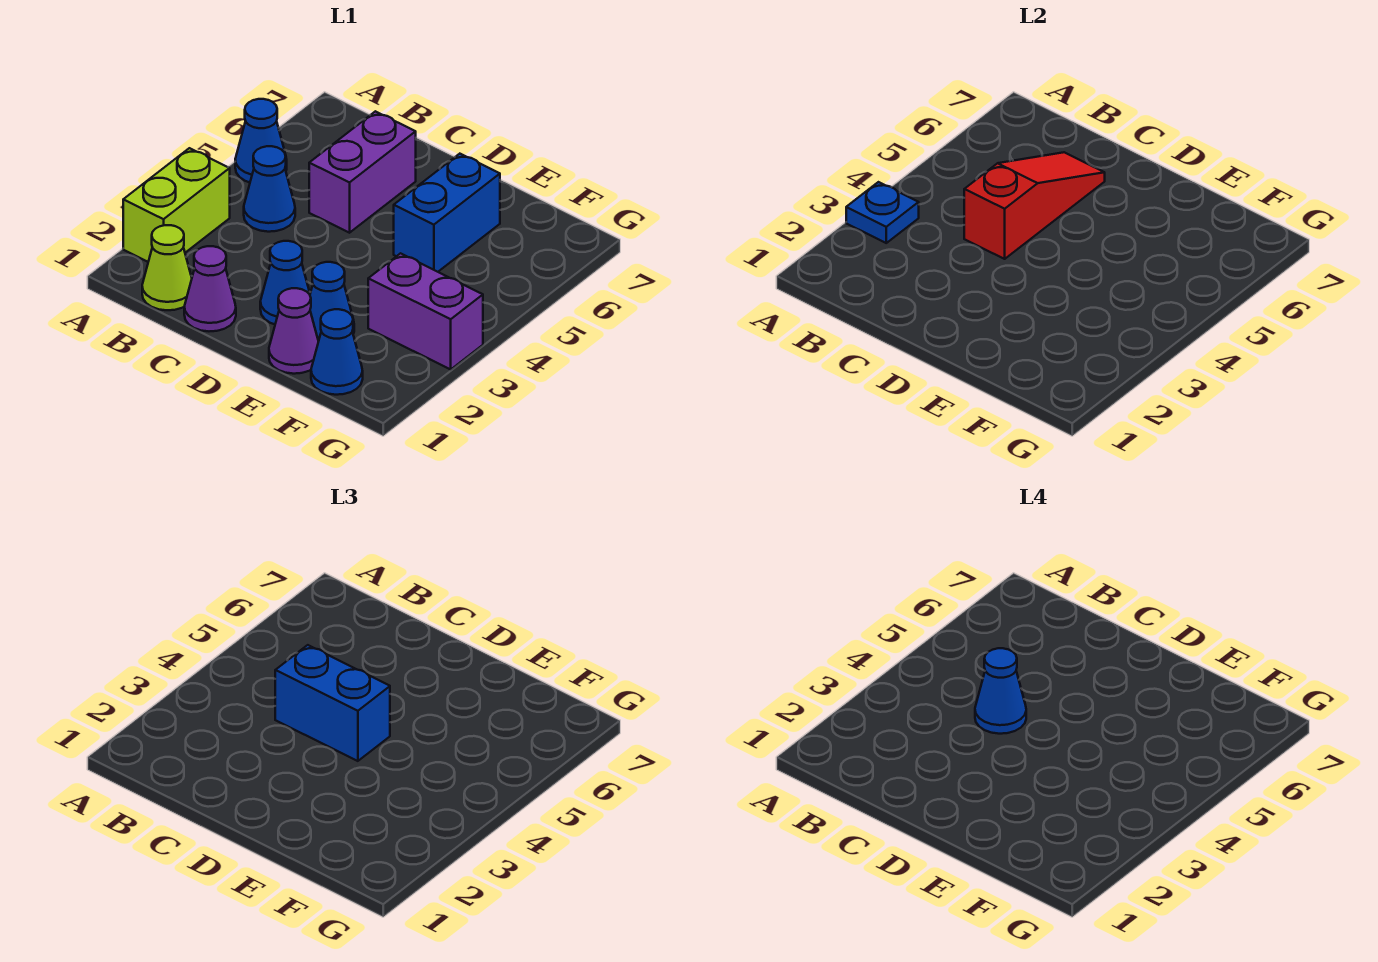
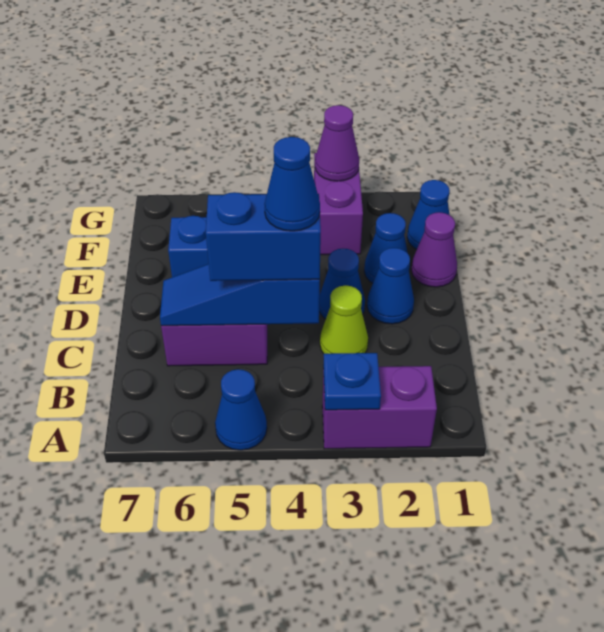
lime 1x2 brick [123,148,230,262] -> purple 1x2 brick [322,366,437,449]
lime 1x1 cone [142,225,192,310] -> lime 1x1 cone moved to [320,285,368,354]
blue 1x1 cone [244,146,295,232] -> blue 1x1 cone moved to [319,248,365,319]
purple 1x1 cone [184,246,236,331] -> purple 1x1 cone moved to [315,105,359,181]
red 1x3 slope [964,152,1105,259] -> blue 1x3 slope [160,264,320,326]
blue 1x2 brick [275,645,390,761] -> blue 1x2 brick turned to [206,192,321,281]

